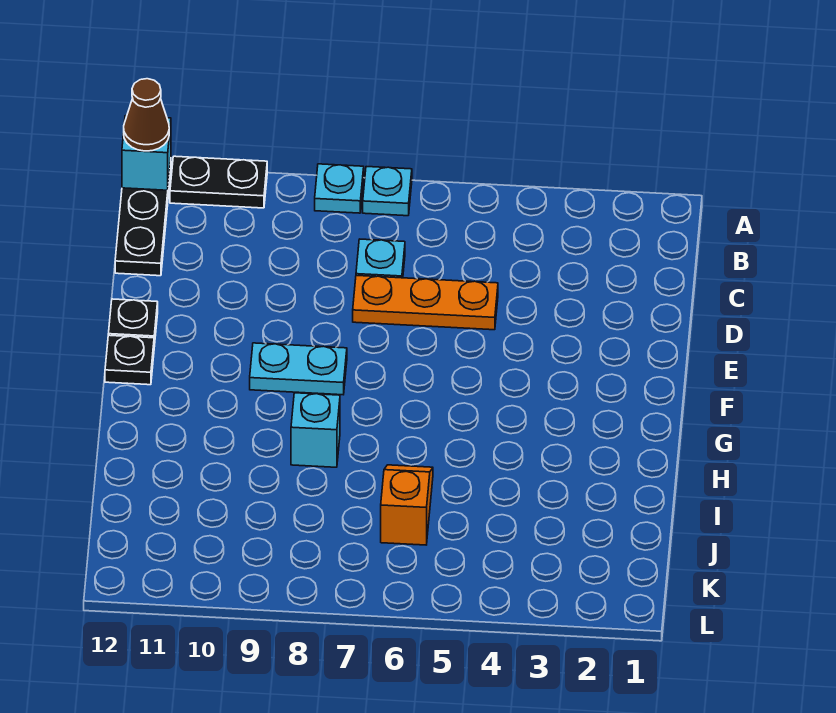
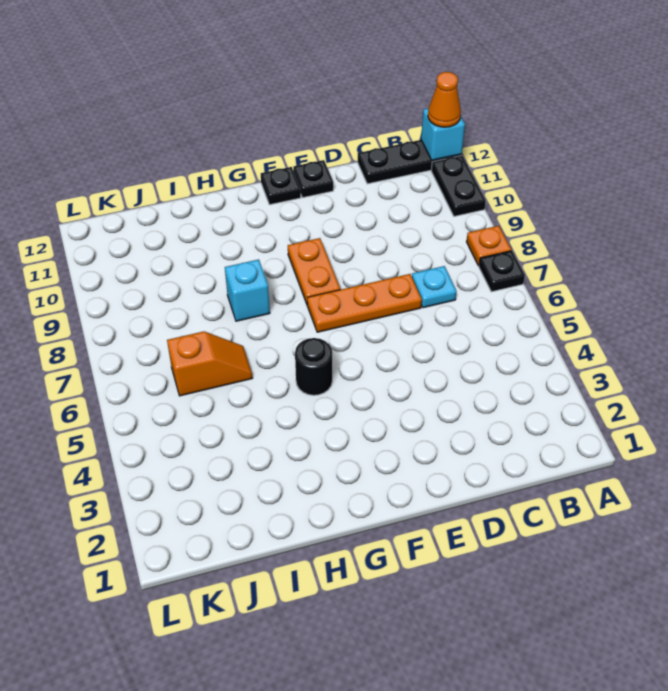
cyan 1x1 plate [363,167,412,216] -> black 1x1 plate [479,251,525,292]
cyan 1x1 plate [315,164,364,213] -> orange 1x1 plate [467,226,511,266]
brown 1x1 cone [124,79,169,151] -> orange 1x1 cone [428,72,461,127]
orange 1x3 plate [353,275,498,330] -> orange 1x3 plate turned to [307,274,422,332]
cyan 1x2 plate [250,343,347,395] -> orange 1x2 plate [288,238,340,304]
none -> black 1x1 round brick [295,338,332,395]

